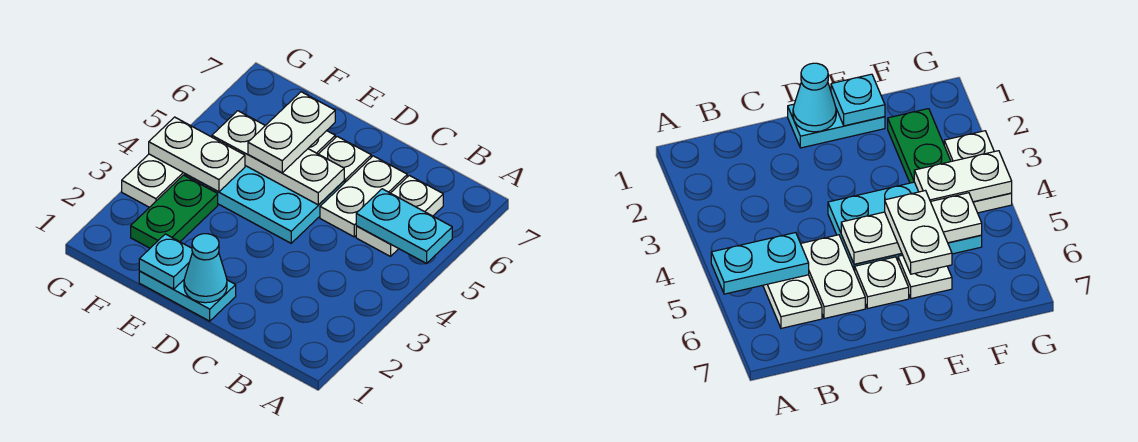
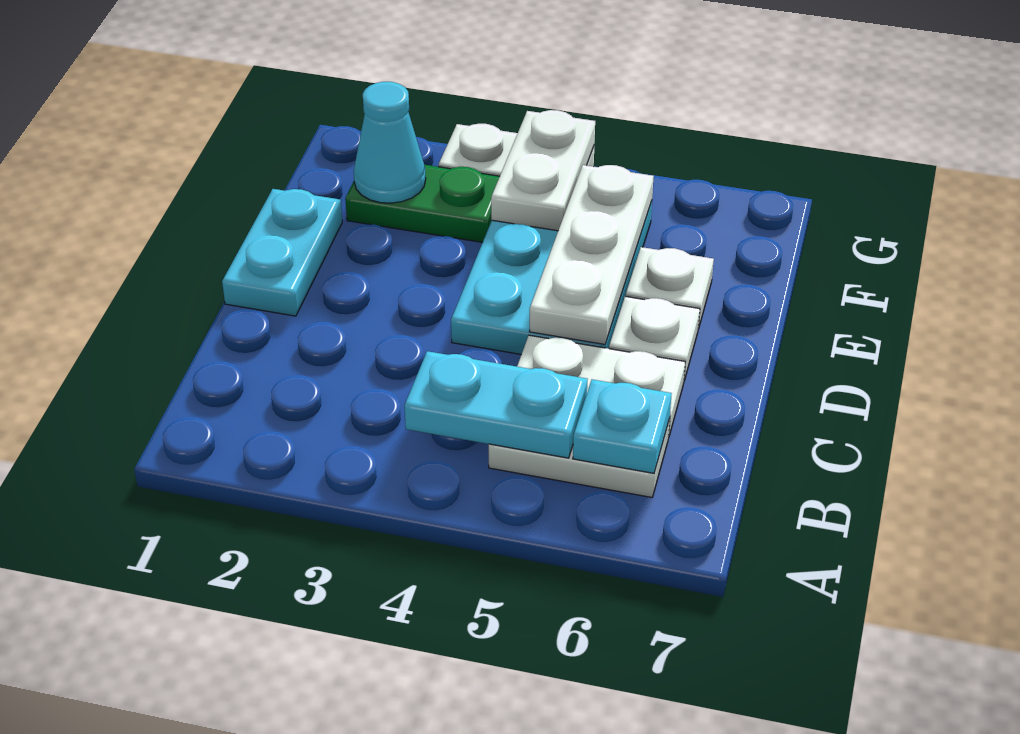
cyan 1x2 plate [356,189,452,264] -> cyan 1x2 plate turned to [404,351,588,458]
cyan 1x1 cone [184,234,227,303] -> cyan 1x1 cone moved to [354,82,426,203]
cyan 1x1 plate [139,234,193,289] -> cyan 1x1 plate moved to [573,379,672,473]
white 1x2 plate [248,92,335,173] -> none

